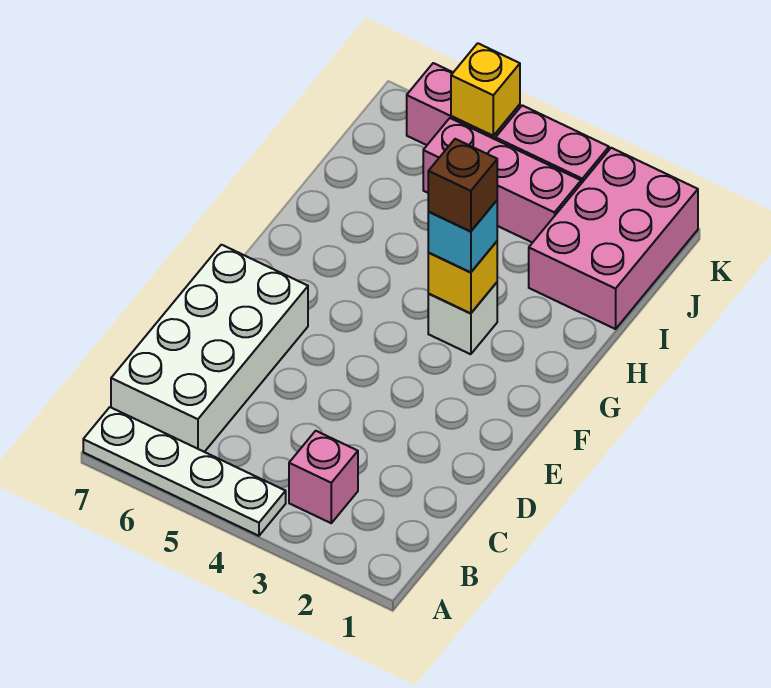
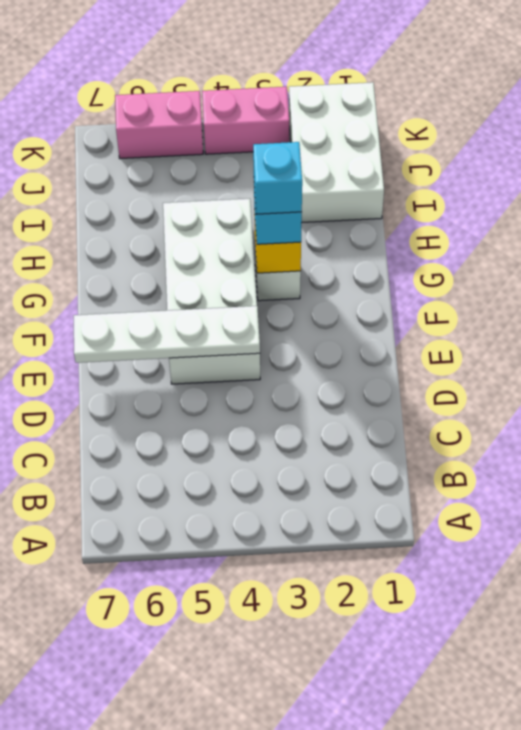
white 1x4 plate [83,407,286,536] -> white 1x4 plate moved to [74,306,260,363]
pink 1x1 brick [289,431,358,523] -> none
white 2x4 brick [111,245,308,452] -> white 2x4 brick moved to [163,199,260,384]
brown 1x1 brick [428,139,497,232] -> cyan 1x1 brick [253,142,302,214]
pink 2x3 brick [529,148,698,329] -> white 2x3 brick [289,82,384,222]
pink 1x3 brick [423,118,581,243] -> none
yellow 1x1 brick [451,43,520,136] -> none

